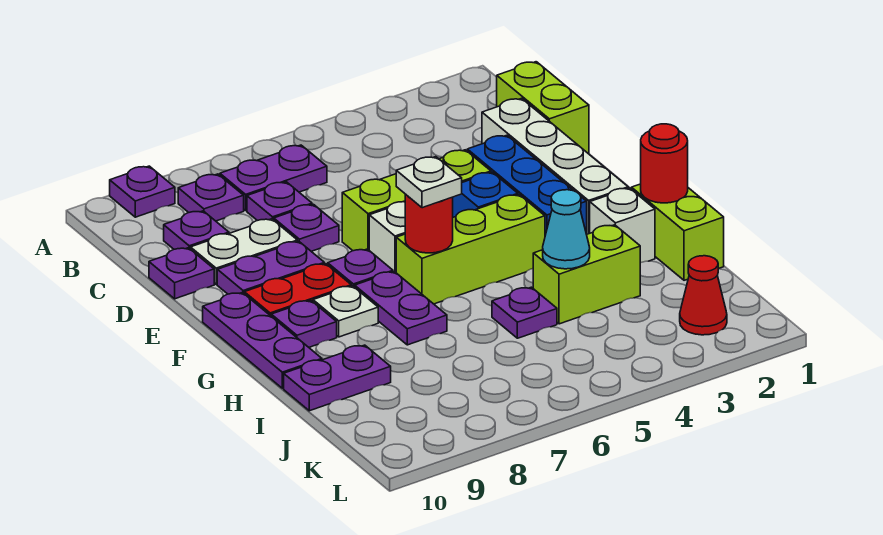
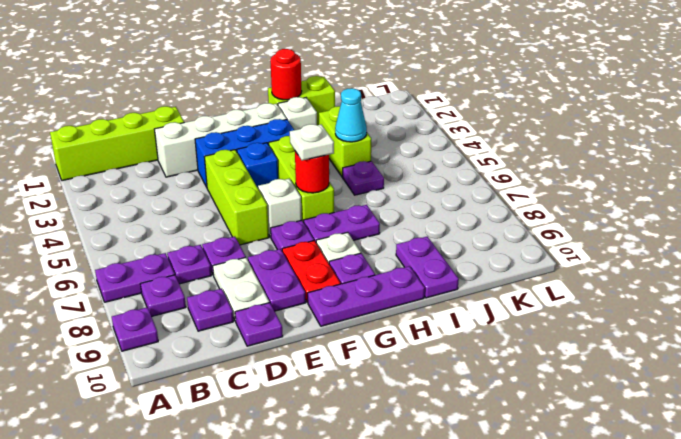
purple 1x2 plate [220,145,327,210] -> purple 1x2 plate turned to [95,253,175,302]
lime 1x2 brick [497,62,589,154] -> lime 1x4 brick [50,106,184,181]
red 1x1 cone [680,256,727,335] -> none

